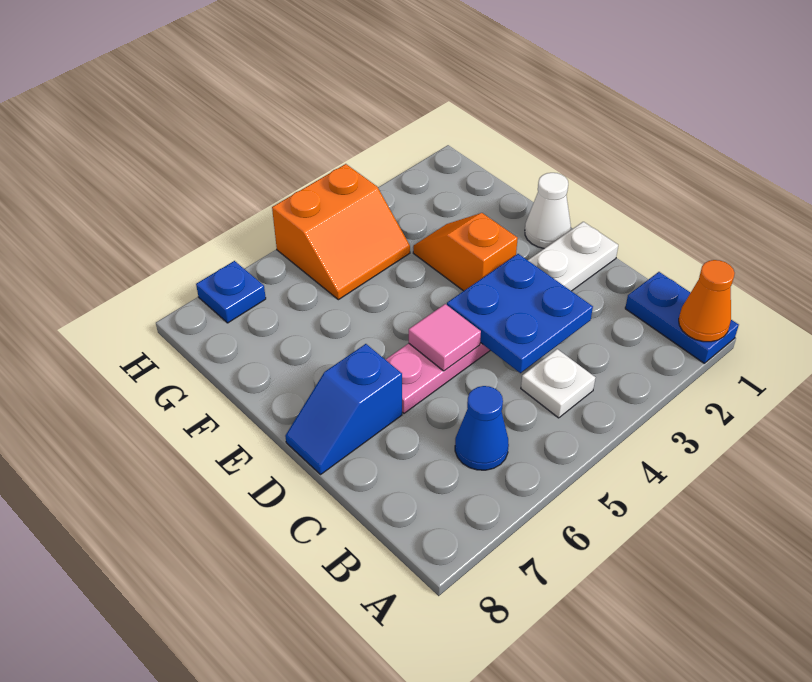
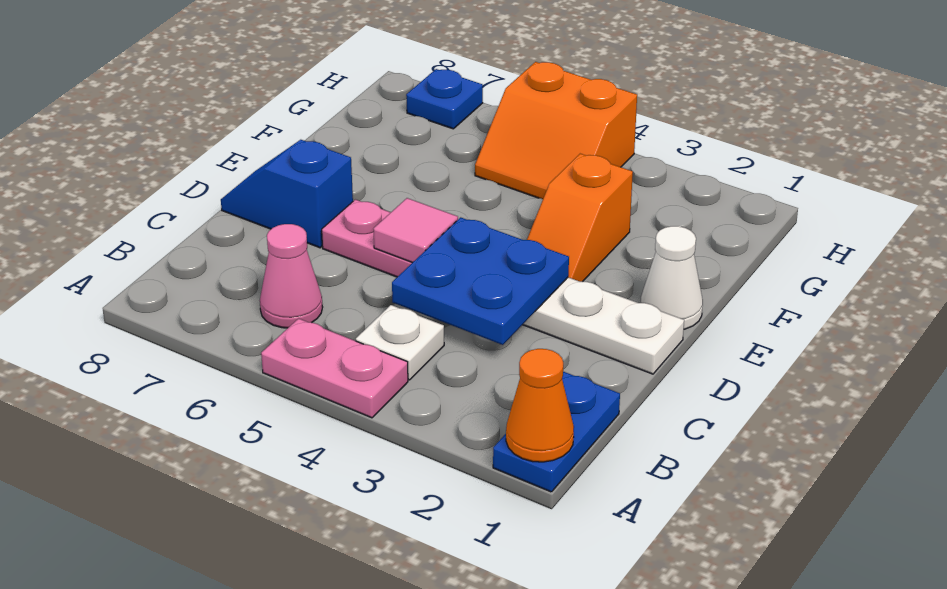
none -> pink 1x2 plate [261,318,408,418]
blue 1x1 cone [455,386,509,470] -> pink 1x1 cone [260,224,323,328]
orange 1x2 slope [413,213,518,291] -> orange 1x2 slope turned to [527,154,633,282]

